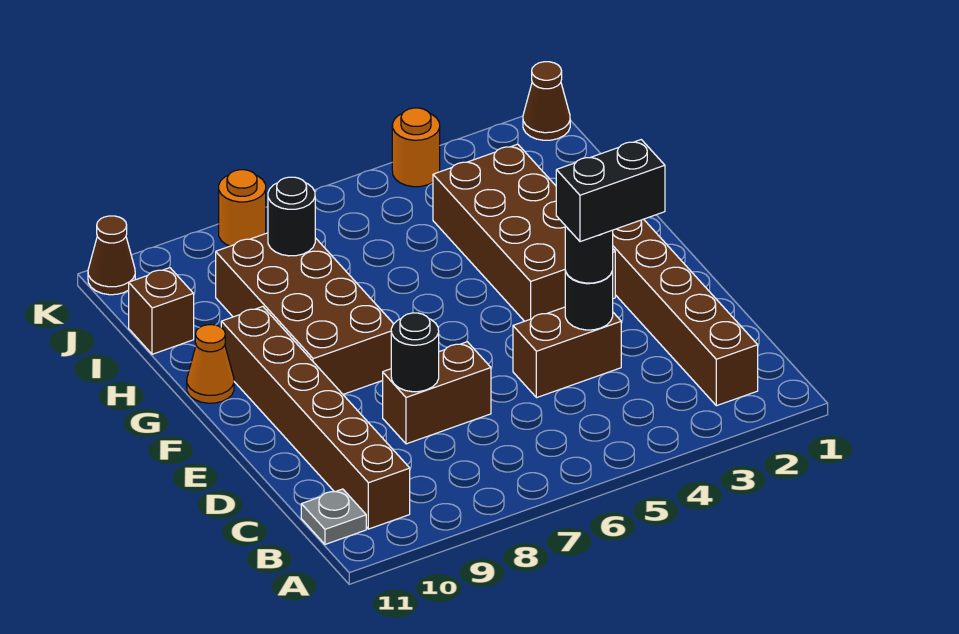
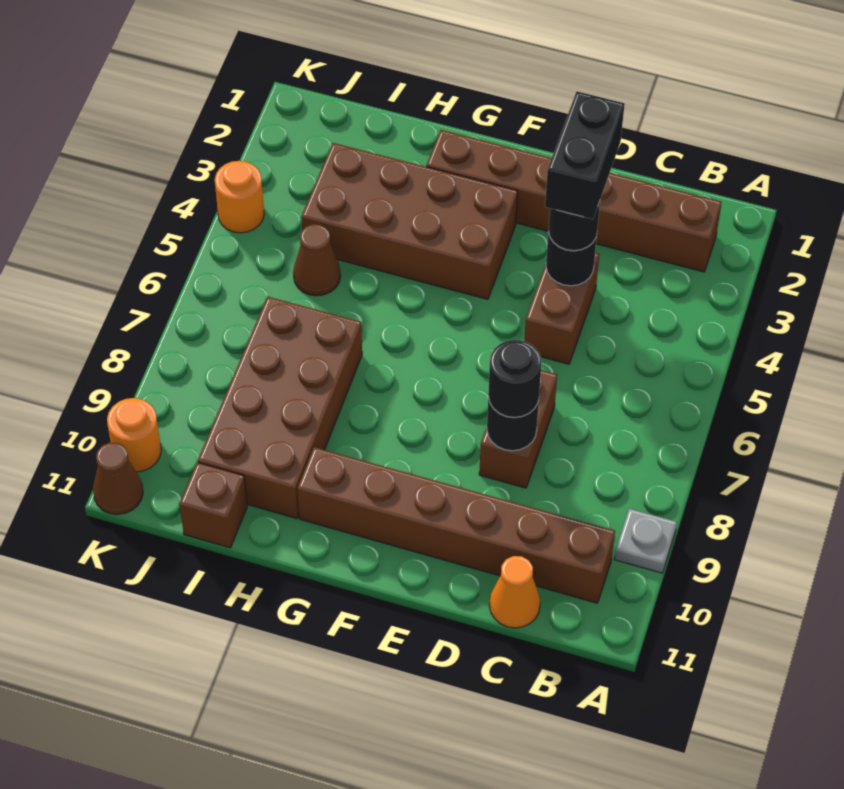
grey 1x1 plate [301,489,366,544] -> grey 1x1 plate moved to [614,509,677,573]
brown 2x4 brick [216,233,393,394] -> brown 2x4 brick turned to [198,296,362,518]
orange 1x1 cone [187,325,234,403] -> orange 1x1 cone moved to [490,556,540,628]
black 1x1 round brick [268,177,315,256] -> black 1x1 round brick moved to [488,340,542,417]
brown 1x1 cone [523,62,570,140] -> brown 1x1 cone moved to [293,224,340,296]
orange 1x1 round brick [219,170,266,246] -> orange 1x1 round brick moved to [107,398,161,472]

